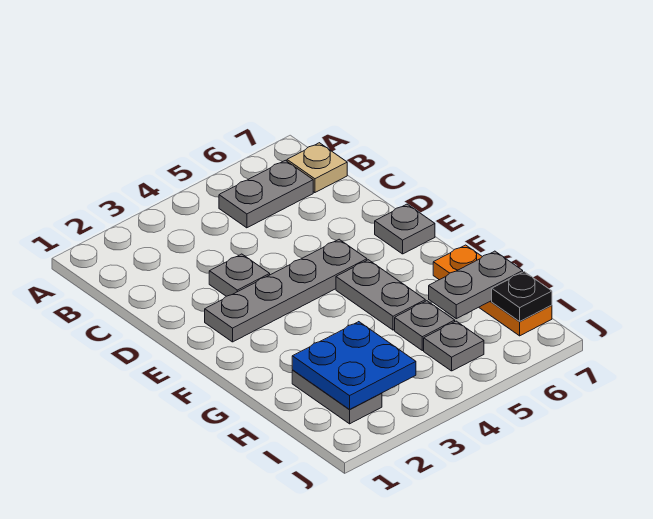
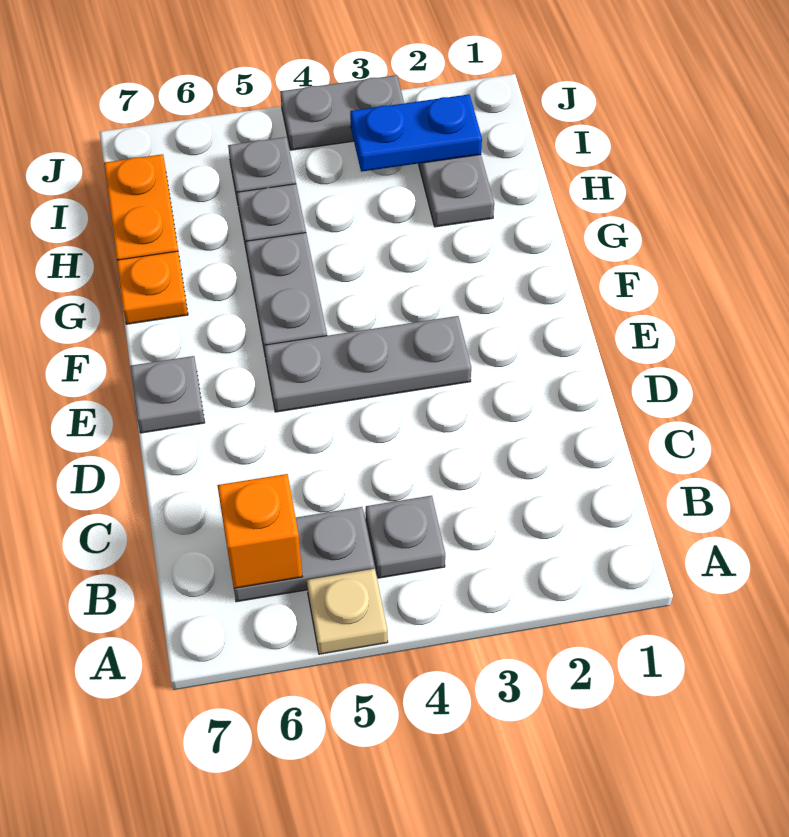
none -> orange 1x1 brick [217,474,302,588]
tan 1x1 plate [287,143,347,193] -> tan 1x1 plate moved to [307,569,388,654]
grey 1x1 plate [209,254,270,296] -> grey 1x1 plate moved to [366,496,445,578]
grey 1x4 plate [205,239,367,342] -> grey 1x3 plate [264,316,471,412]
blue 2x2 plate [292,322,416,410] -> blue 1x2 plate [350,94,482,172]
grey 1x2 plate [429,251,523,319] -> grey 1x2 plate moved to [280,75,404,150]
black 1x1 plate [492,272,552,322] -> none

